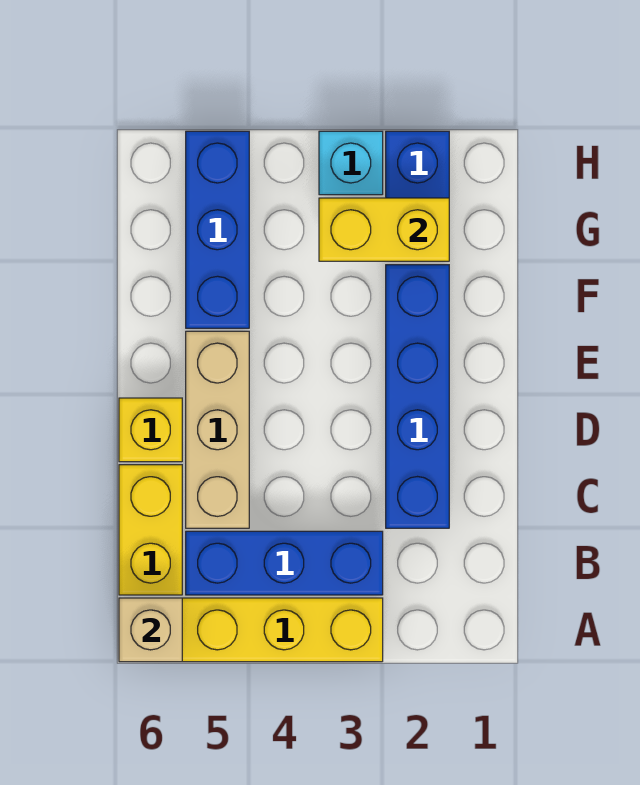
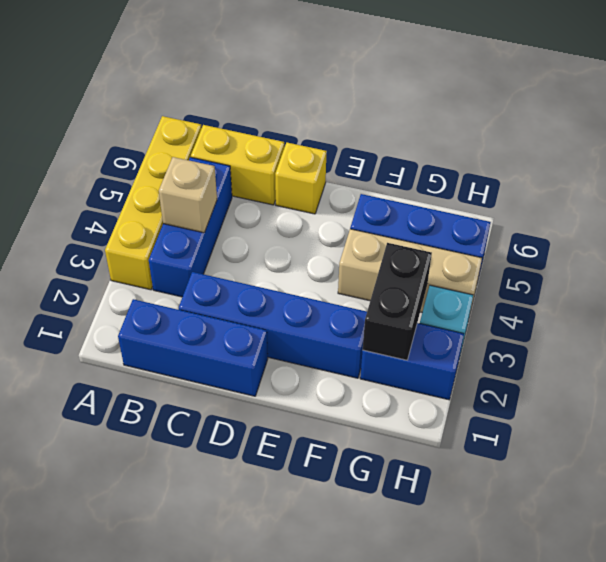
tan 1x1 brick [119,598,182,662] -> tan 1x1 brick moved to [159,157,217,233]
none -> blue 1x3 brick [118,299,268,396]
tan 1x3 brick [186,331,249,528] -> tan 1x3 brick moved to [338,229,482,316]
yellow 1x2 brick [319,198,449,261] -> black 1x2 brick [363,243,432,360]

